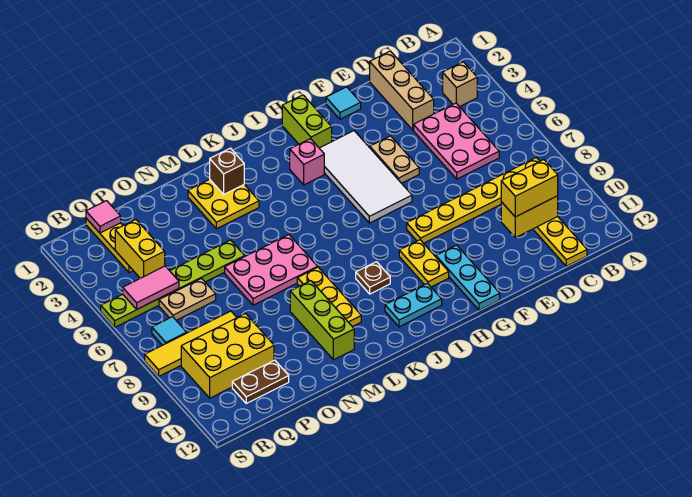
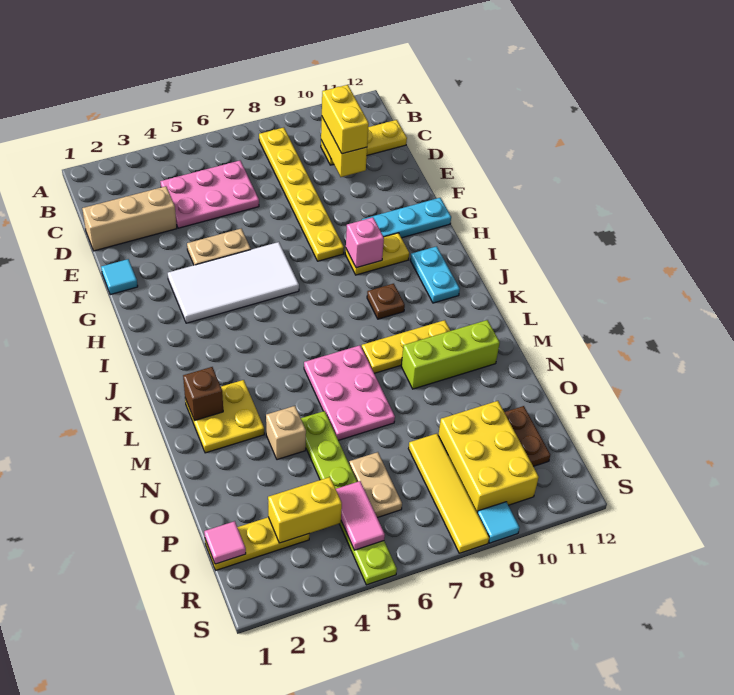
tan 1x1 brick [443,62,477,107] -> tan 1x1 brick moved to [266,406,306,460]
lime 1x2 brick [282,95,332,148] -> none
pink 1x1 brick [290,139,324,185] -> pink 1x1 brick moved to [346,217,384,268]
cyan 1x1 tile [152,317,187,345] -> cyan 1x1 tile moved to [477,502,520,543]

